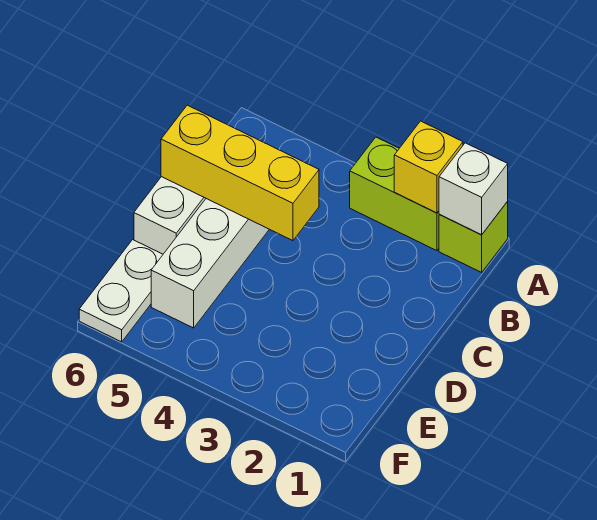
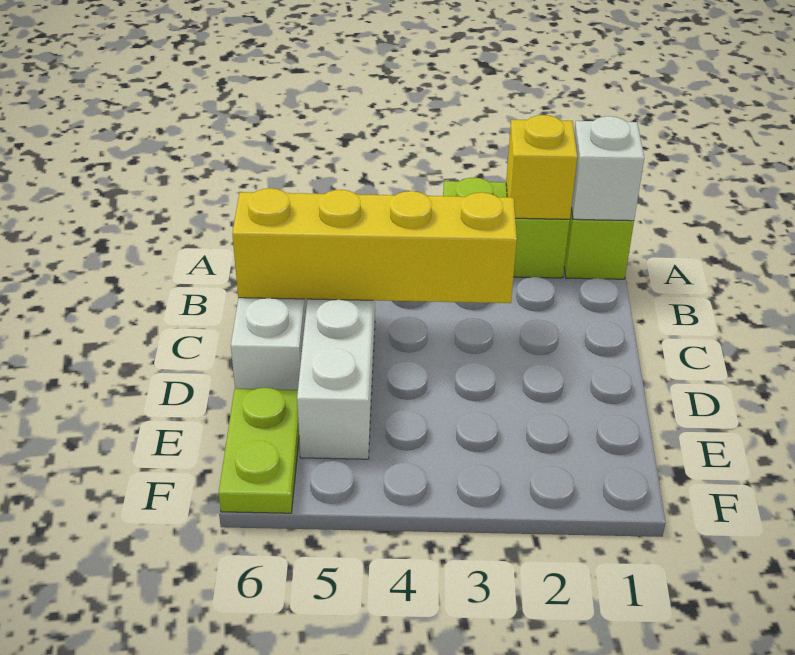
yellow 1x3 brick [161,105,319,241] -> yellow 1x4 brick [232,188,517,303]
white 1x2 plate [79,240,163,342] -> lime 1x2 plate [219,388,299,513]

